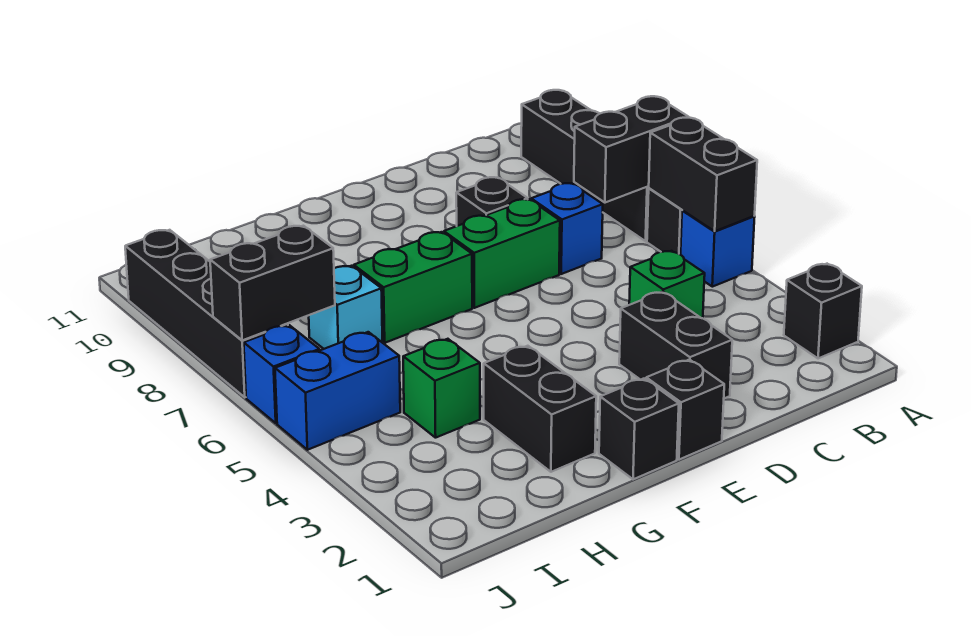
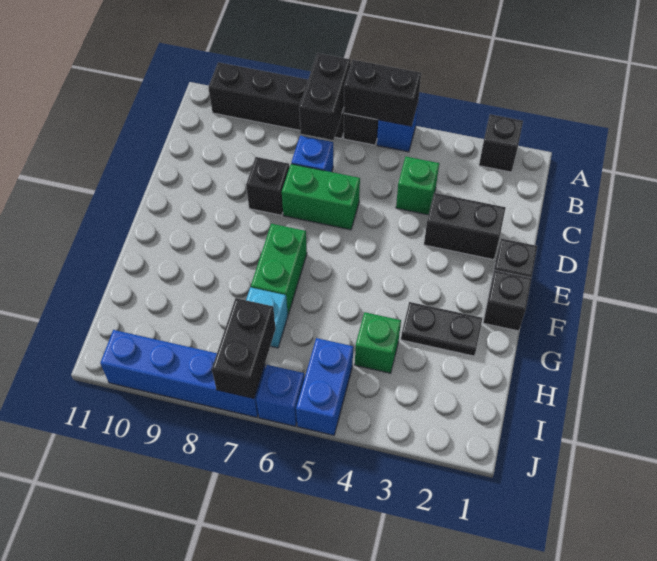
green 1x2 brick [444,199,560,308] -> green 1x2 brick turned to [282,164,360,230]
black 1x2 brick [484,346,596,472] -> black 1x2 plate [401,302,482,356]
black 1x4 brick [125,230,288,397] -> blue 1x4 brick [100,330,265,417]

